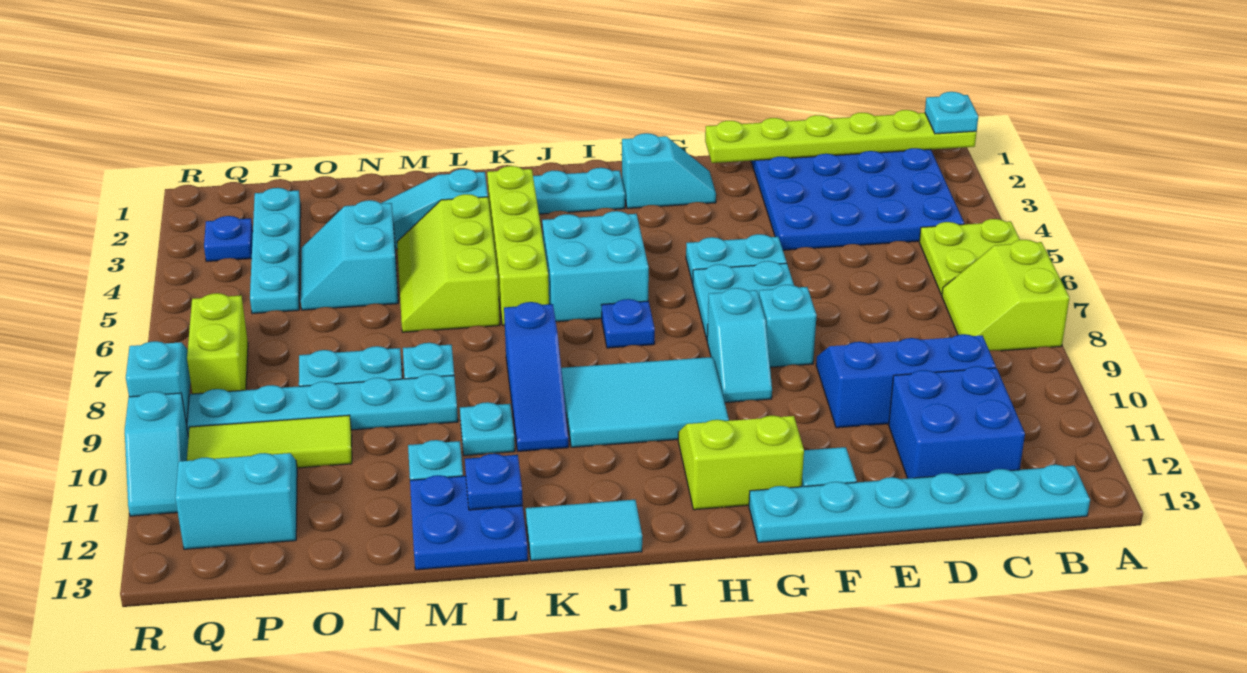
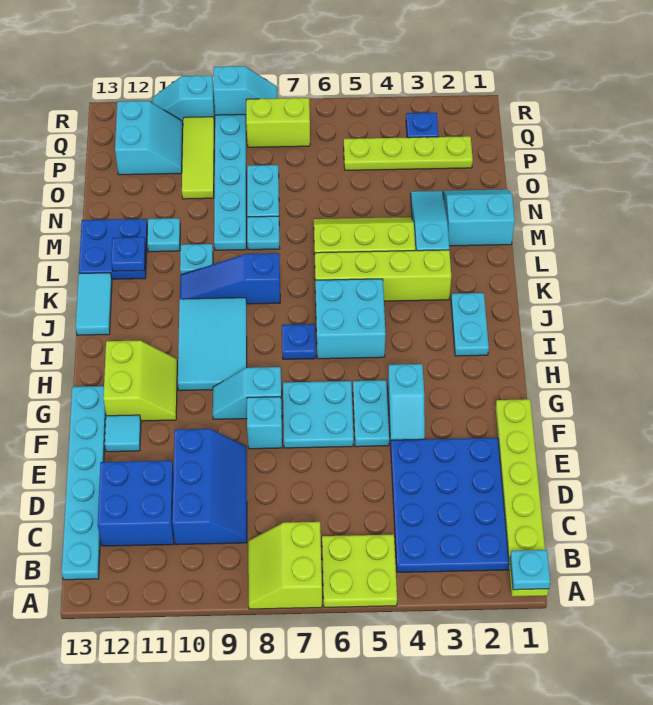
lime 2x2 slope [942,240,1070,351] -> lime 2x2 slope turned to [248,522,322,609]
cyan 1x2 slope [622,133,716,208] -> cyan 1x2 slope moved to [388,364,425,444]
cyan 2x2 slope [301,200,398,310] -> cyan 2x2 slope moved to [443,189,515,246]
cyan 1x4 plate [250,188,301,314] -> lime 1x4 plate [344,136,473,170]

